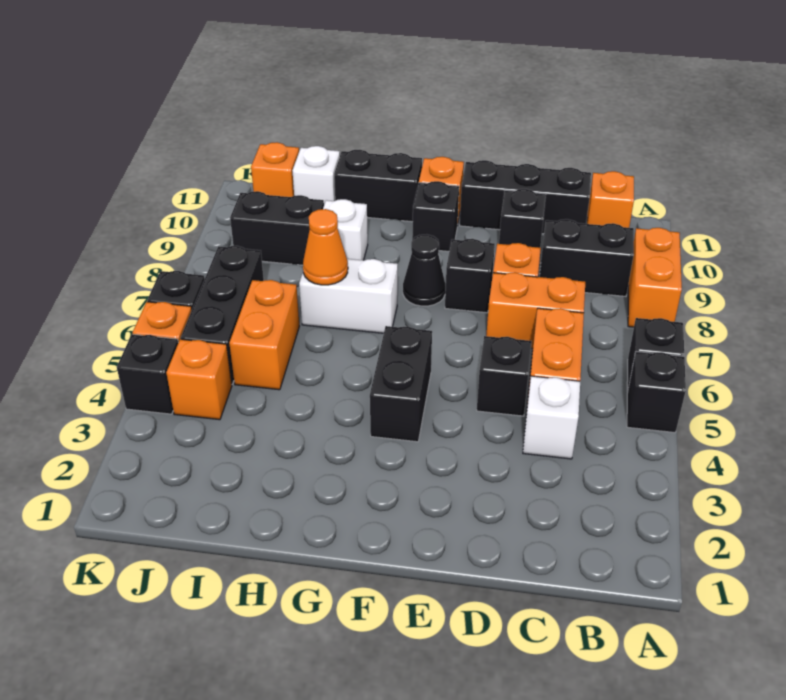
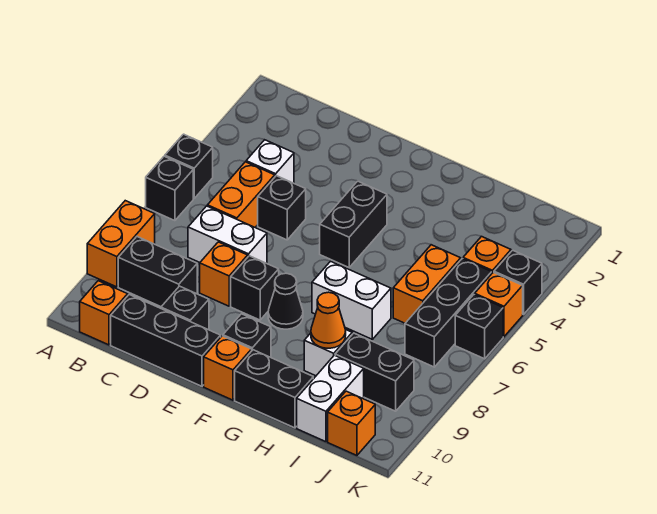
orange 1x2 brick [486,272,585,349] -> white 1x2 brick [188,206,267,263]
orange 1x1 cone [303,209,348,285] -> orange 1x1 cone moved to [311,292,346,348]
white 1x1 brick [292,146,340,204] -> white 1x2 brick [297,355,364,442]

